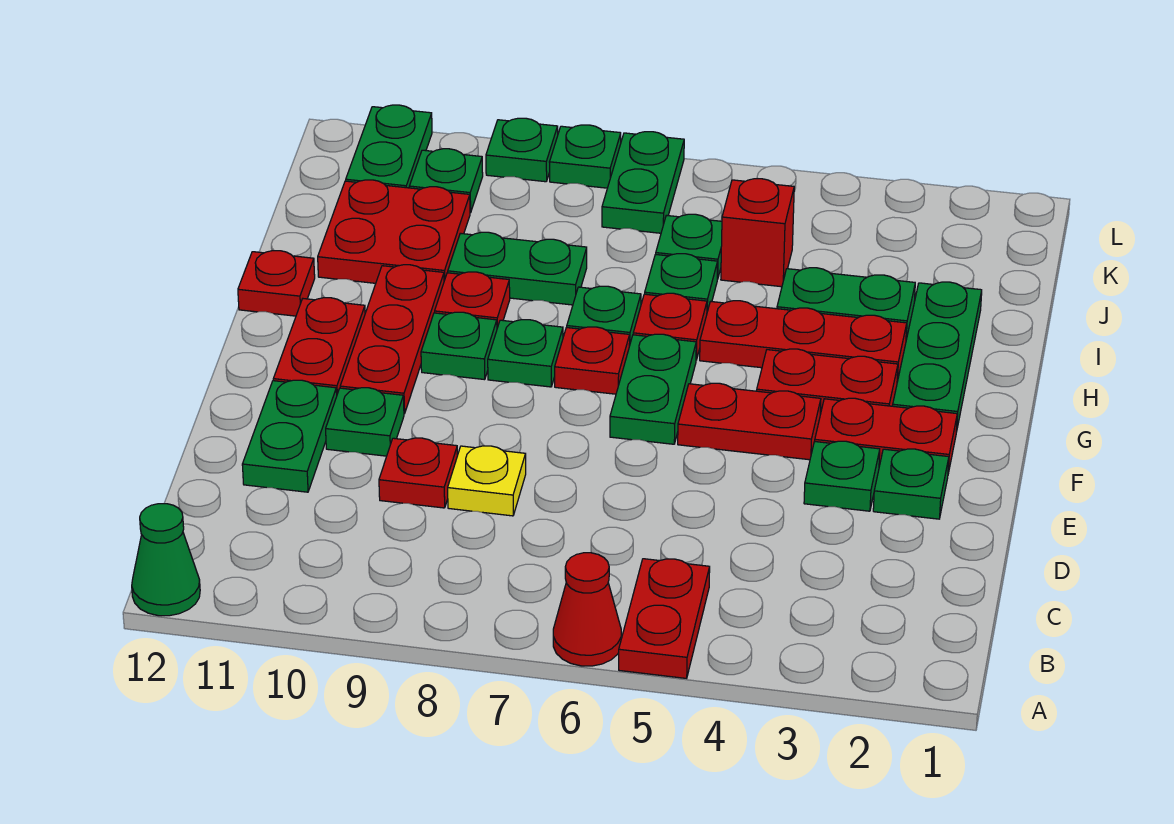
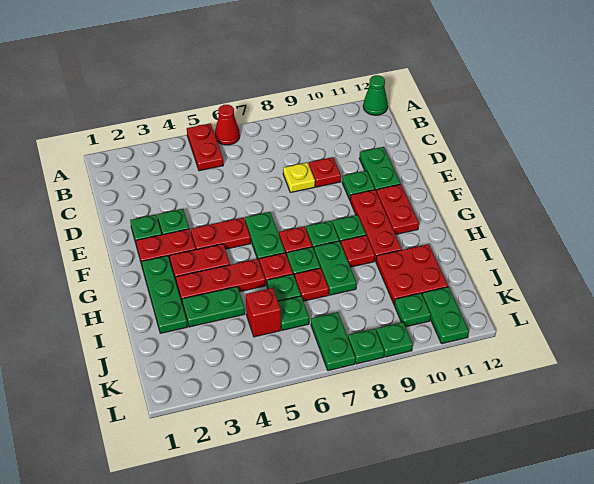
red 1x1 plate [238,251,315,316] -> red 1x1 plate moved to [295,268,329,301]
green 1x2 plate [448,232,587,305] -> green 1x2 plate turned to [314,241,356,295]

